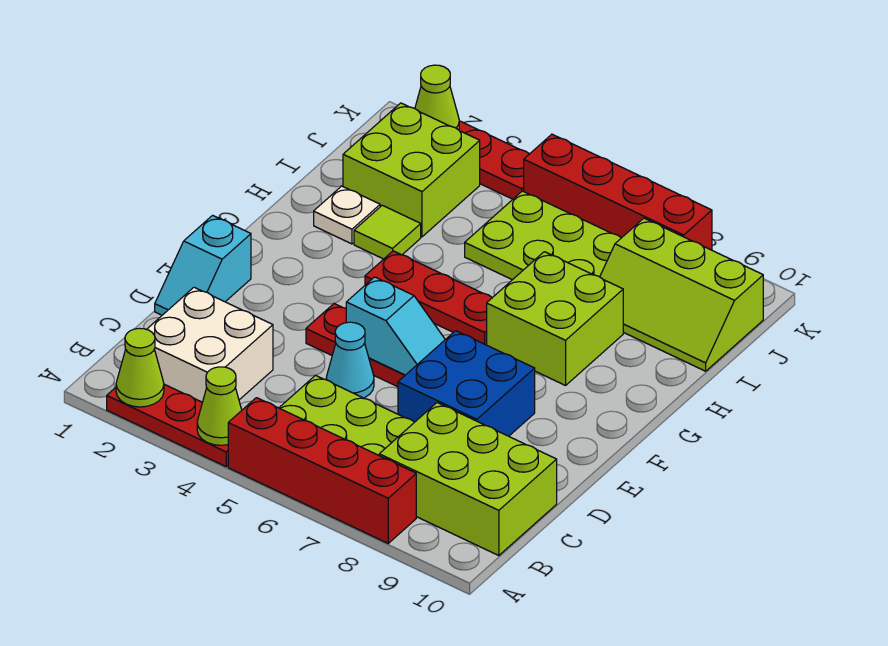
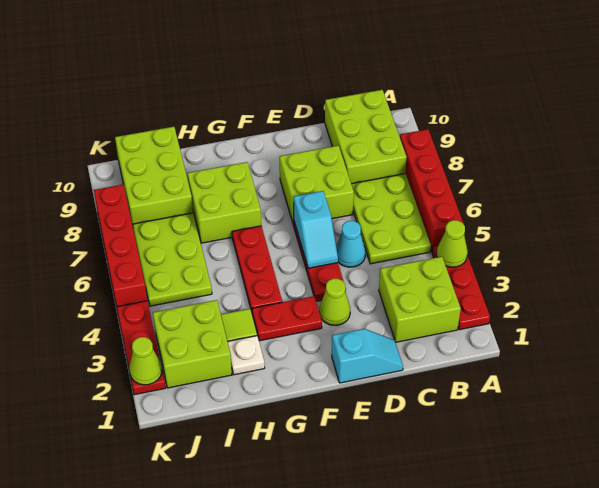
lime 1x1 cone [116,328,164,407] -> lime 1x1 cone moved to [319,278,350,325]
white 2x2 brick [147,287,273,402] -> lime 2x2 brick [379,257,461,342]
blue 2x2 brick [398,331,535,436] -> lime 2x2 brick [280,146,354,226]
cyan 1x2 slope [346,277,445,375] -> cyan 1x2 slope turned to [294,191,338,268]
none -> red 1x2 plate [252,296,322,341]
lime 2x3 slope [600,218,763,371] -> lime 2x3 brick [115,127,193,225]

